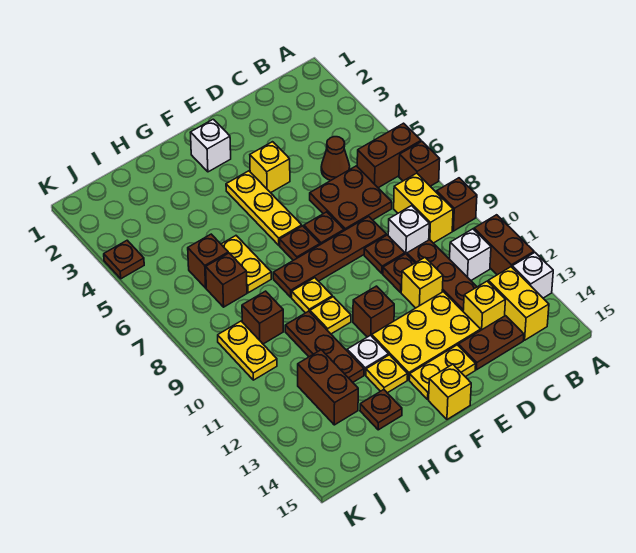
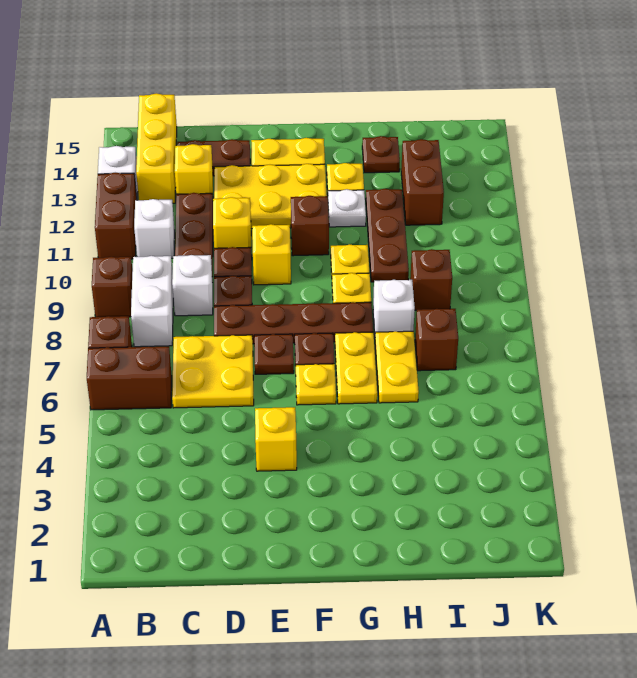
yellow 1x2 brick [394,173,453,243] -> white 1x2 brick [131,256,173,347]
yellow 1x2 brick [488,267,549,340] -> yellow 1x3 brick [136,93,177,203]
brown 1x1 cone [321,137,350,181] -> none
brown 2x2 plate [310,166,392,231] -> yellow 2x2 plate [172,335,254,408]
white 1x1 brick [190,119,231,172] -> white 1x1 brick moved to [373,280,415,335]
yellow 1x3 plate [226,171,302,245] -> yellow 1x1 plate [296,364,336,405]
yellow 1x1 brick [429,364,471,419] -> yellow 1x1 brick moved to [252,224,291,285]
brown 1x1 brick [188,234,228,288] -> none
yellow 1x2 plate [218,321,277,380] -> yellow 1x2 plate moved to [335,332,377,404]
brown 1x1 plate [104,240,144,279] -> none

